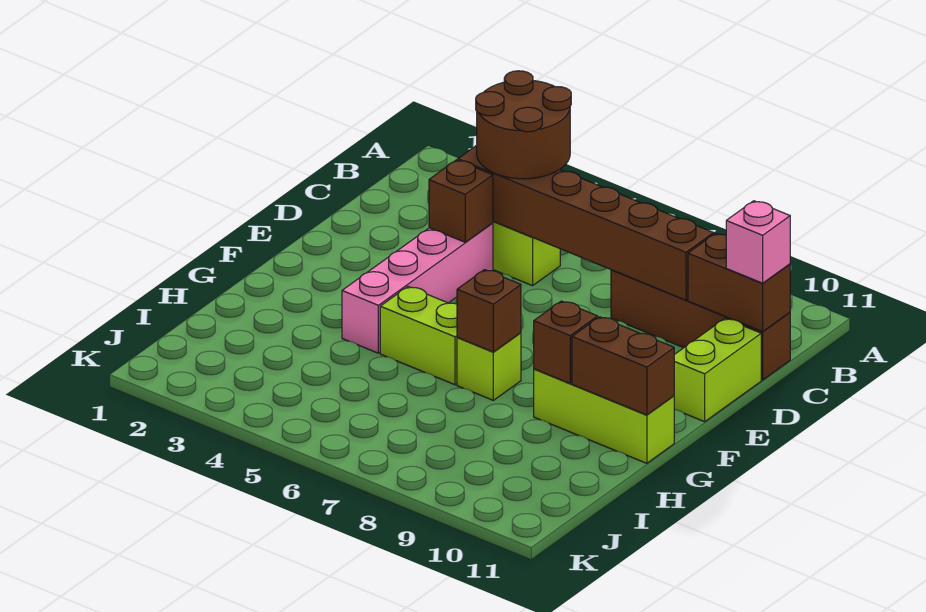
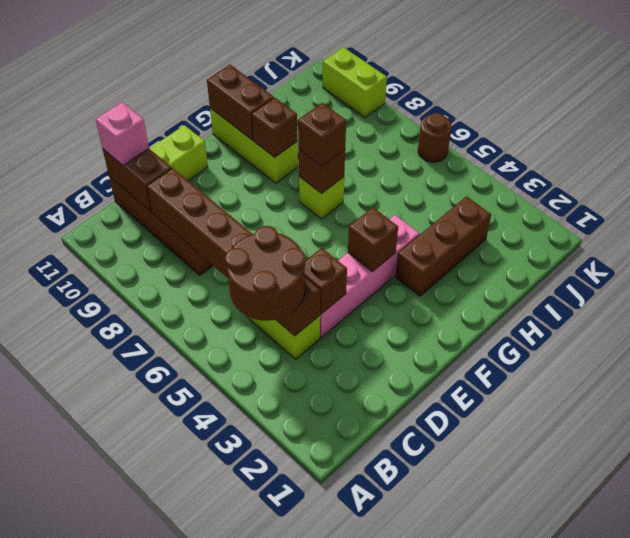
none -> brown 1x1 brick [348,208,398,272]
none -> brown 1x3 brick [396,196,491,296]
lime 1x2 brick [380,287,457,385] -> lime 1x2 brick moved to [323,47,387,118]
none -> brown 1x1 brick [298,103,346,166]
none -> brown 1x1 round brick [418,113,452,162]

